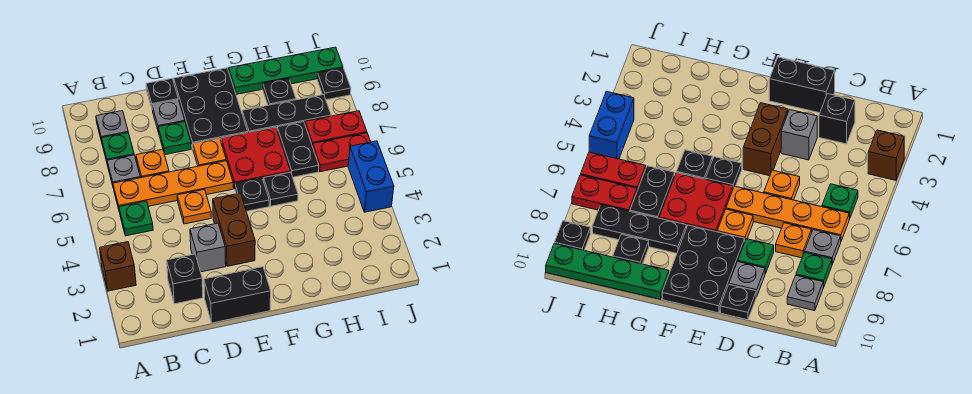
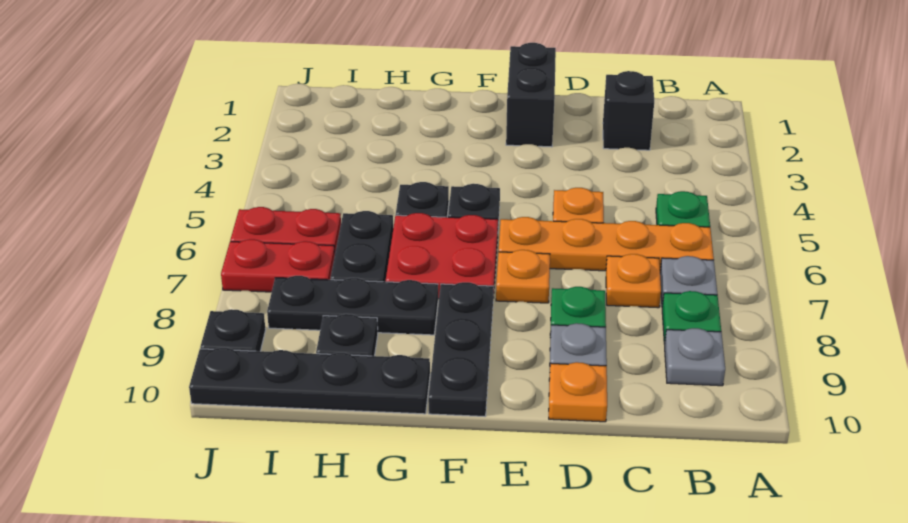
brown 1x1 brick [100,242,136,291] -> none
black 1x2 brick [204,267,271,323] -> black 1x2 brick turned to [506,43,556,147]
grey 1x1 brick [190,223,226,272] -> none
black 1x1 plate [146,79,178,108] -> orange 1x1 plate [549,362,607,422]
brown 1x2 brick [213,193,255,266] -> none
black 2x3 plate [174,68,248,148] -> black 1x3 plate [428,282,494,416]
green 1x4 plate [229,47,343,94] -> black 1x4 plate [189,348,430,414]
blue 1x2 brick [348,141,394,212] -> none

